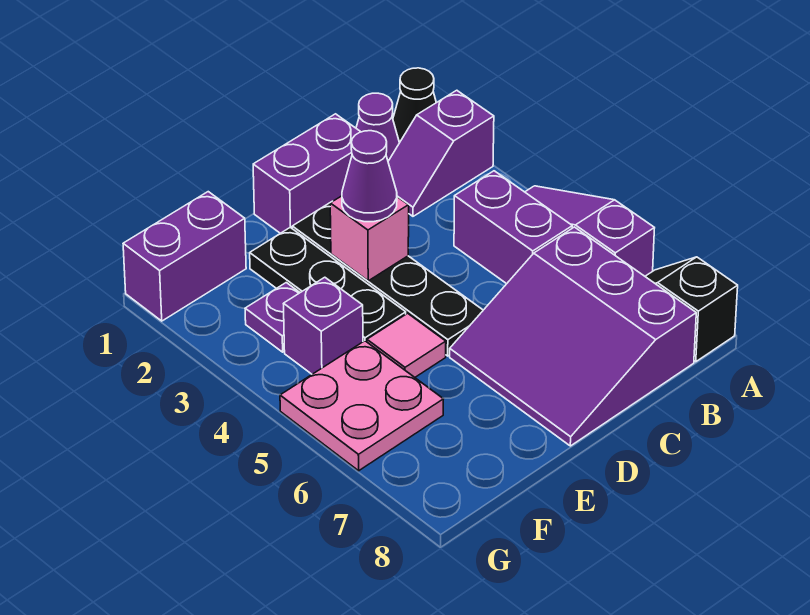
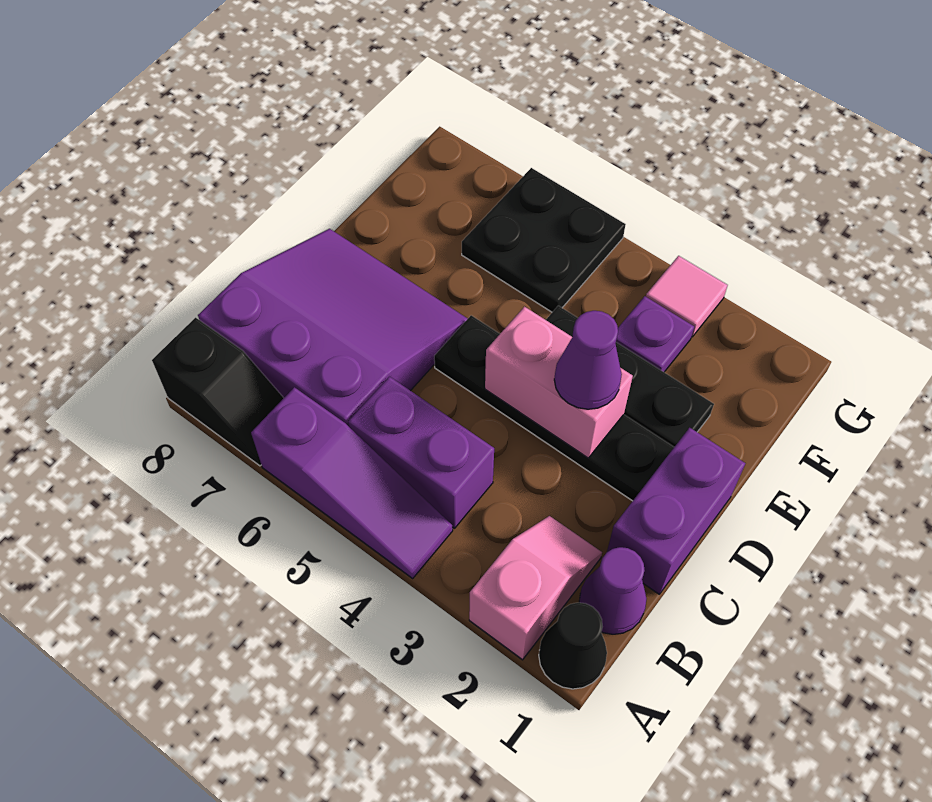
purple 1x2 slope [388,90,494,216] -> pink 1x2 slope [469,516,602,660]
pink 1x1 brick [330,196,409,281] -> pink 1x2 brick [485,307,633,458]
pink 1x1 tile [367,313,446,377] -> pink 1x1 tile moved to [646,256,728,337]
purple 1x2 brick [123,192,246,321] -> none
purple 1x1 brick [283,277,363,374] -> none
pink 2x2 plate [280,341,443,471] -> black 2x2 plate [462,168,626,312]

